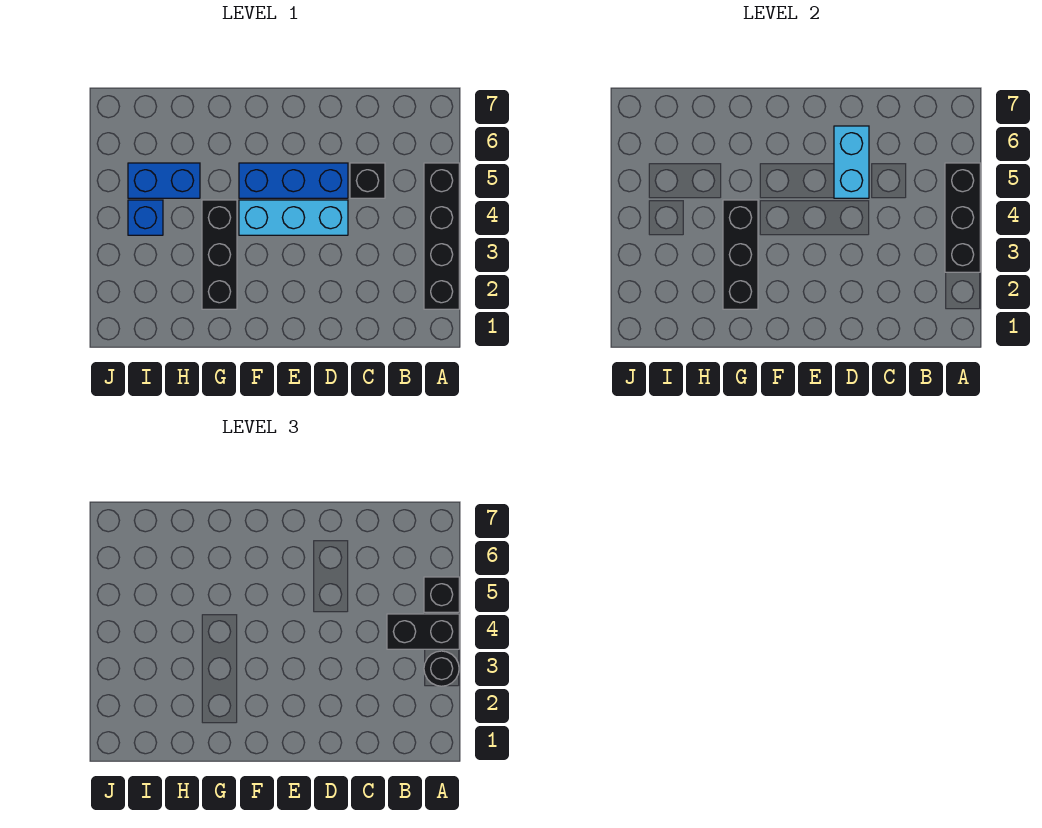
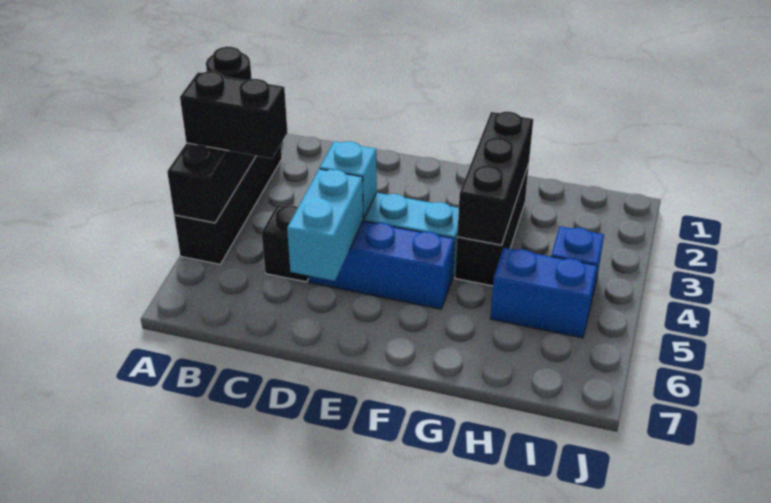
black 1x1 brick [424,577,459,612] -> none
none -> cyan 1x1 brick [320,141,377,219]

